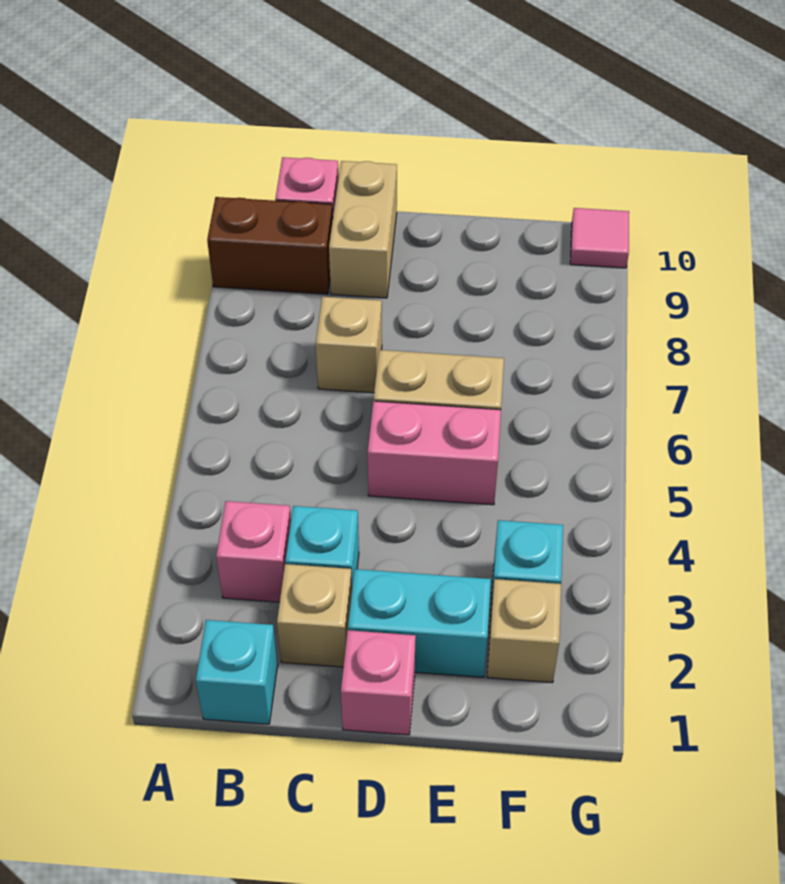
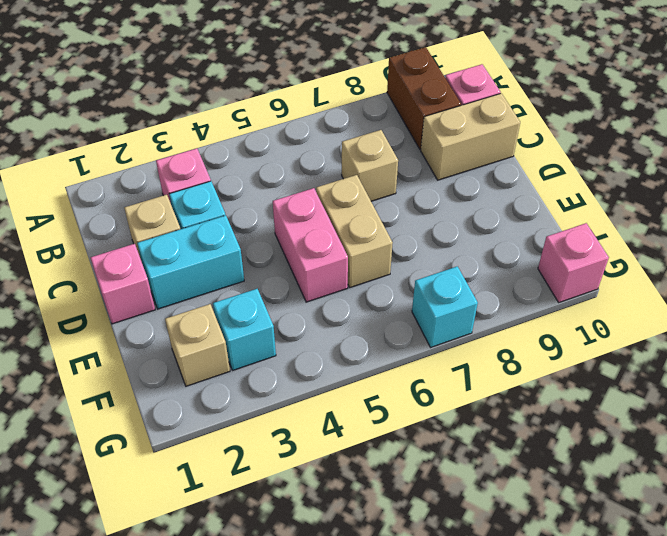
cyan 1x1 brick [196,620,278,724] -> cyan 1x1 brick moved to [412,266,478,348]
cyan 1x2 brick [348,569,491,677] -> cyan 1x2 brick turned to [137,215,244,309]
pink 1x1 tile [570,208,629,268] -> pink 1x1 brick [538,223,609,302]

